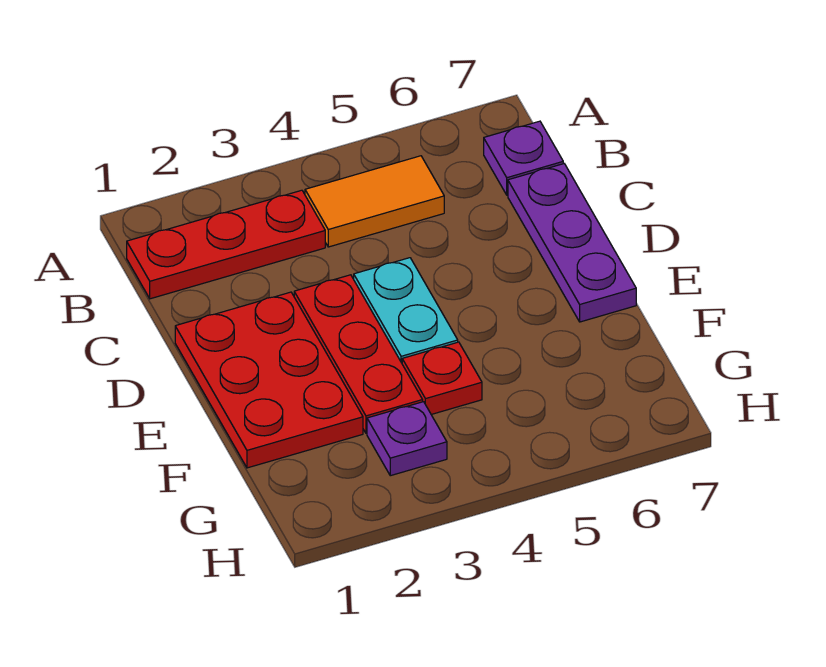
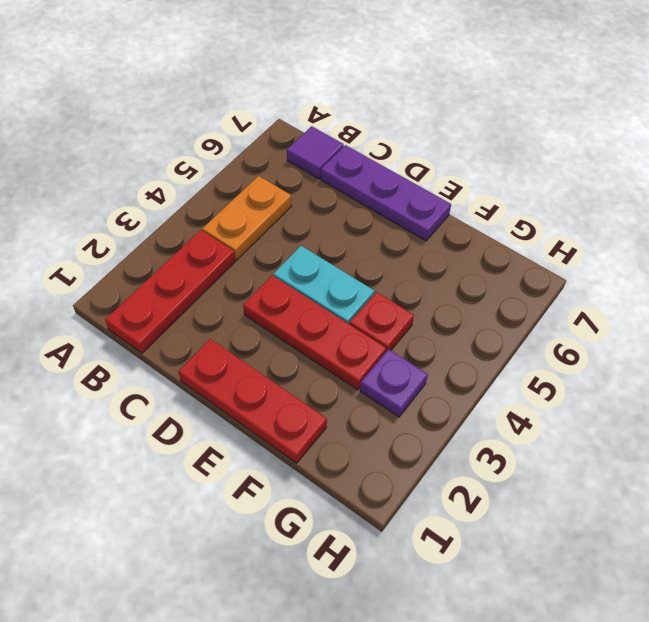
orange 1x2 tile [305,156,444,247] -> orange 1x2 plate [202,176,292,260]
purple 1x1 plate [484,121,563,195] -> purple 1x1 tile [287,126,344,179]
red 2x3 plate [175,292,363,468] -> red 1x3 plate [178,339,327,463]

